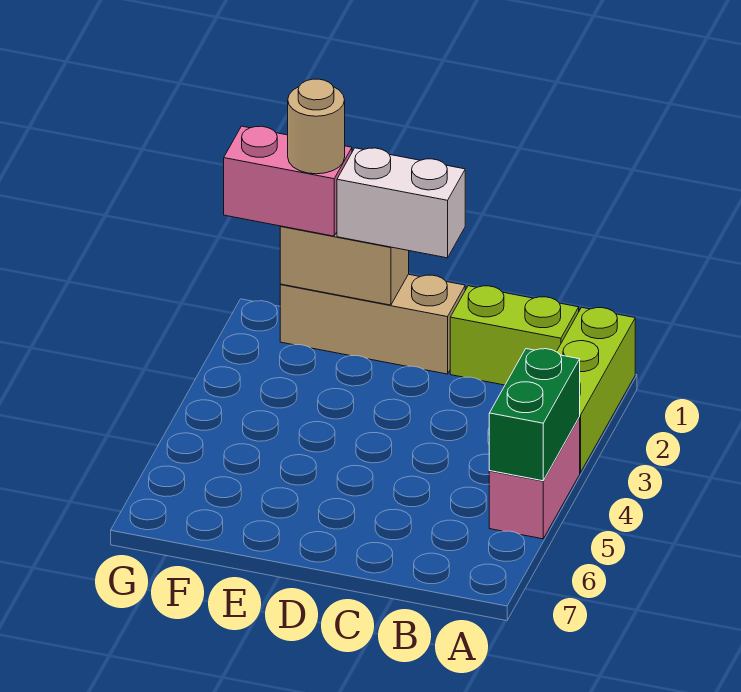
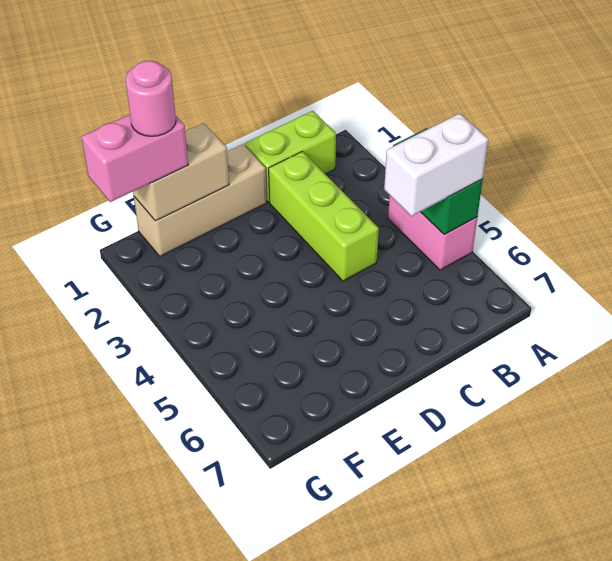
lime 1x3 brick [557,307,635,473] -> lime 1x3 brick moved to [269,151,379,281]
white 1x2 brick [337,148,465,258] -> white 1x2 brick moved to [384,113,488,216]
tan 1x1 round brick [288,79,345,174] -> pink 1x1 round brick [126,61,176,136]

